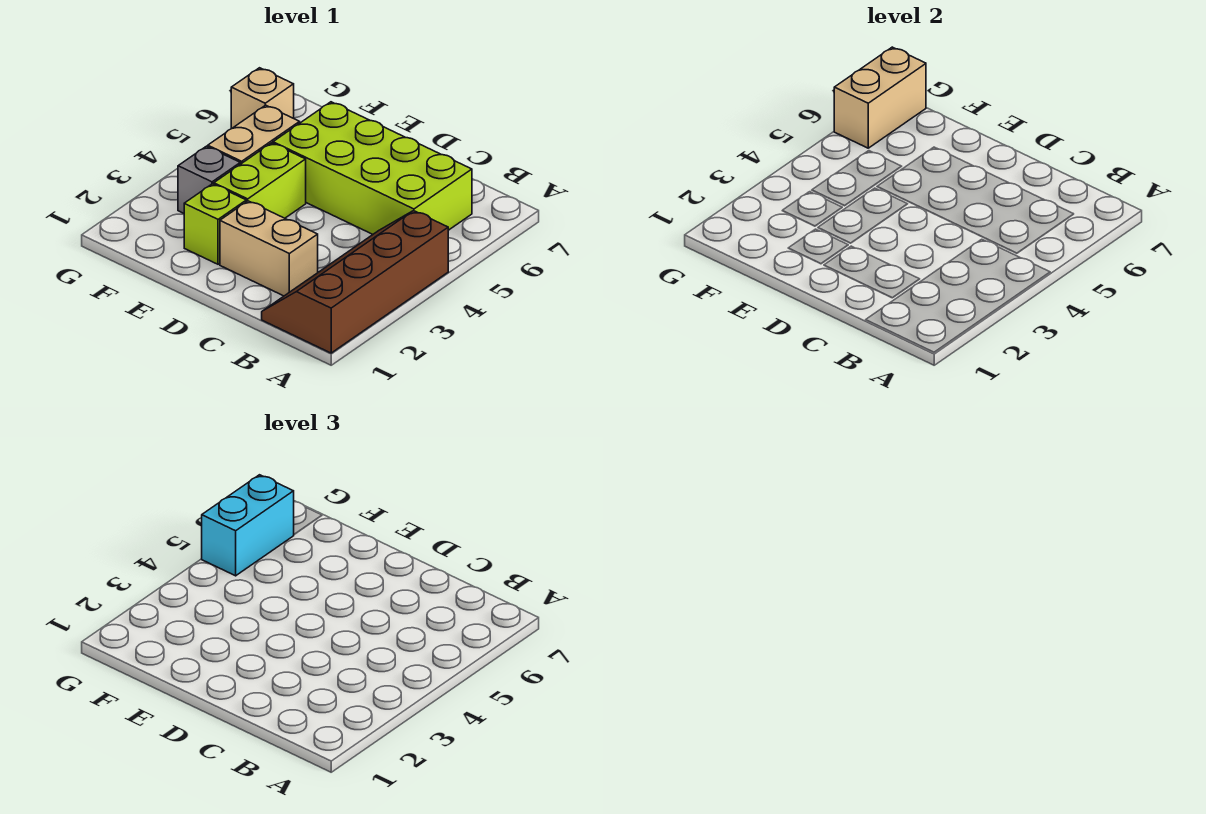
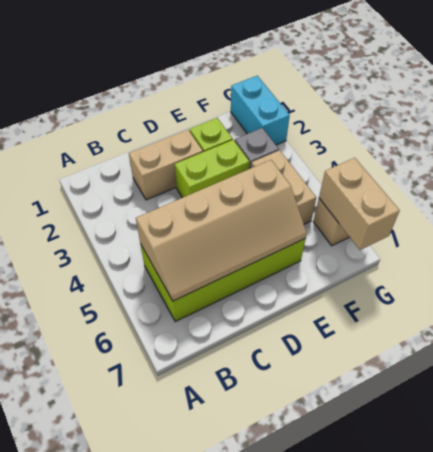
brown 2x4 slope [262,211,448,353] -> none
none -> tan 2x4 slope [136,160,307,301]
lime 1x2 brick [214,143,306,218] -> lime 1x2 brick turned to [175,140,249,198]
cyan 1x2 brick [202,475,294,576] -> cyan 1x2 brick moved to [231,76,290,145]

